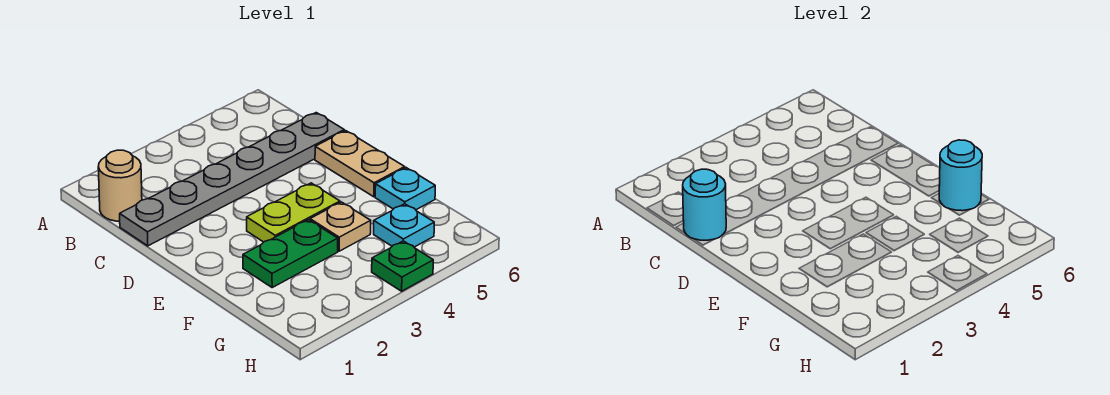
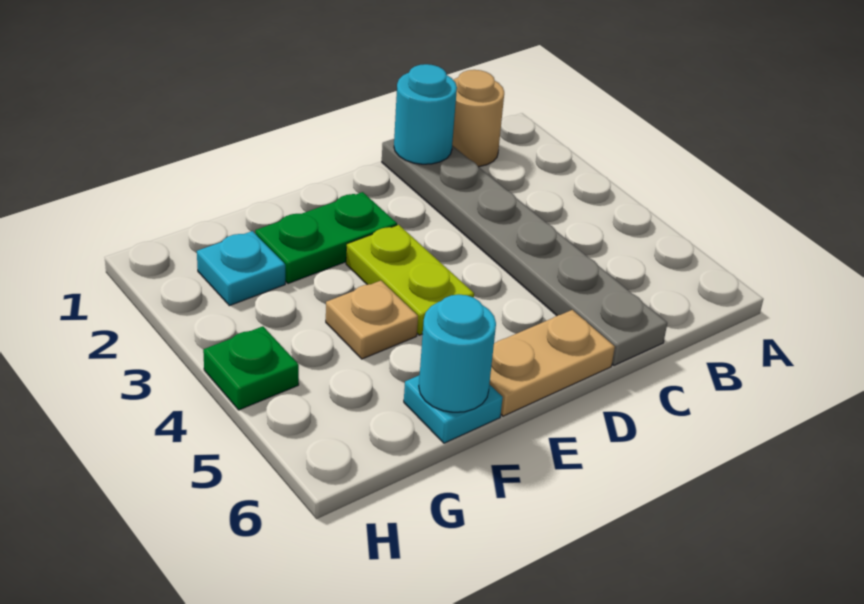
green 1x2 plate [243,220,338,287] -> green 1x2 plate turned to [255,192,397,284]
cyan 1x1 plate [374,204,434,247] -> cyan 1x1 plate moved to [197,231,285,306]

